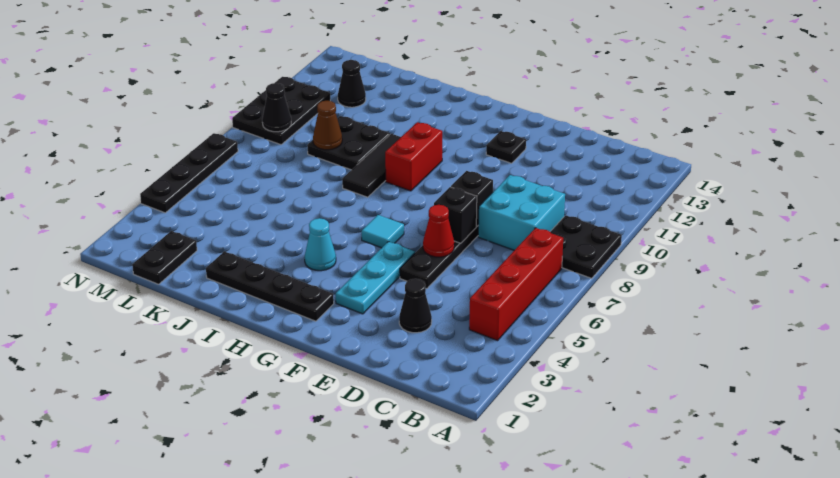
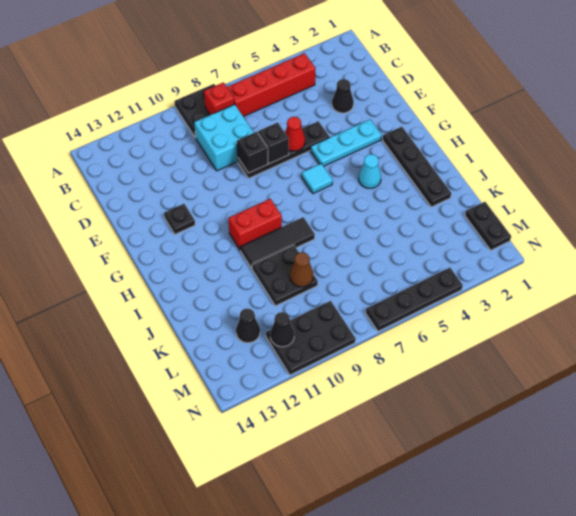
none -> red 1x1 brick [204,83,234,115]
black 1x2 plate [132,231,197,284] -> black 1x2 plate turned to [465,202,511,250]
black 1x1 cone [262,83,291,132] -> black 1x1 cone moved to [270,312,294,347]

